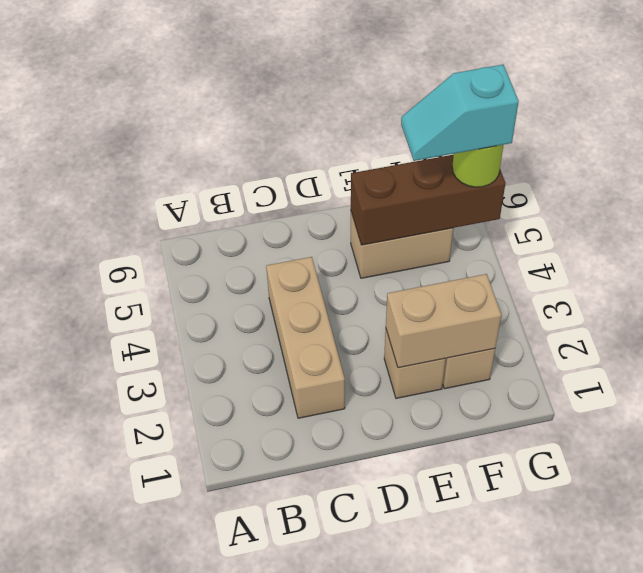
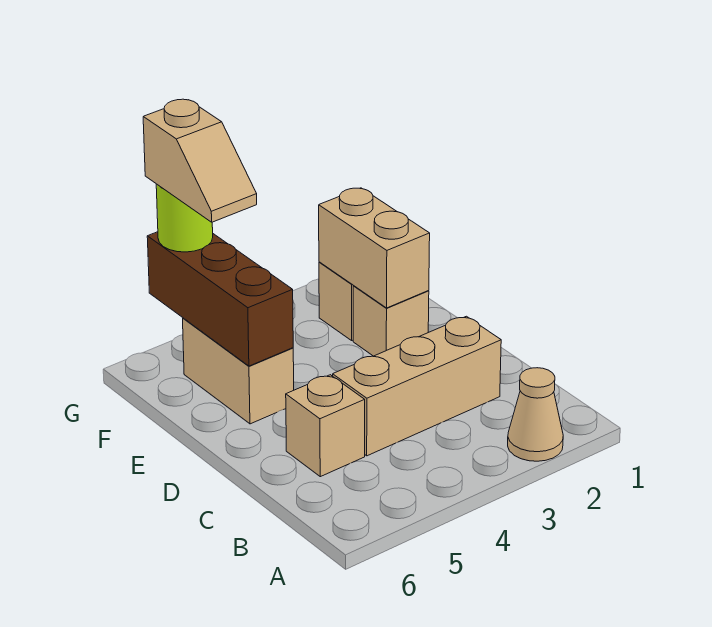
none -> tan 1x1 cone [508,368,563,461]
none -> tan 1x1 brick [286,375,365,477]
cyan 1x2 slope [401,65,519,161] -> tan 1x2 slope [143,99,257,222]

